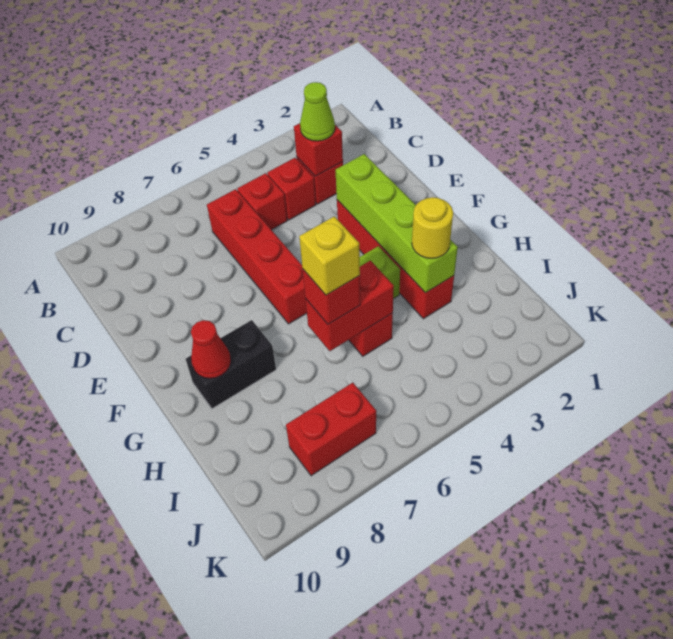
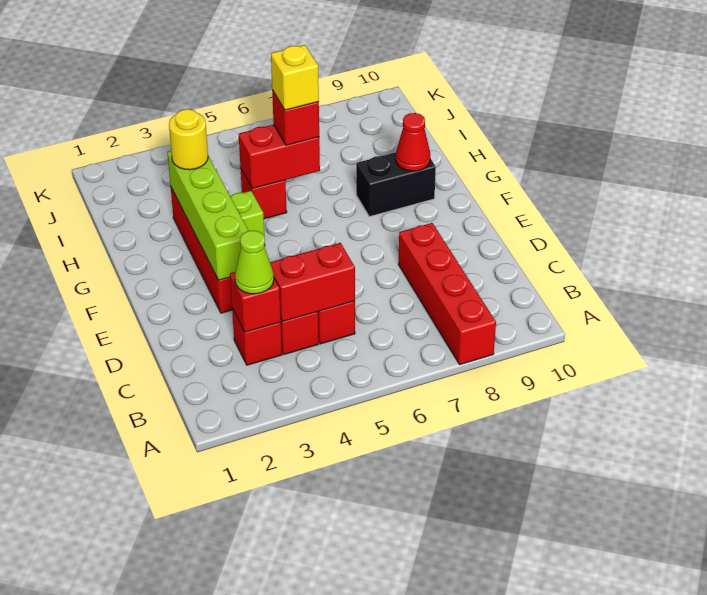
red 1x4 brick [207,189,307,324] -> red 1x4 brick moved to [399,223,496,364]
red 1x2 brick [286,383,376,476] -> red 1x2 brick moved to [270,243,355,322]

